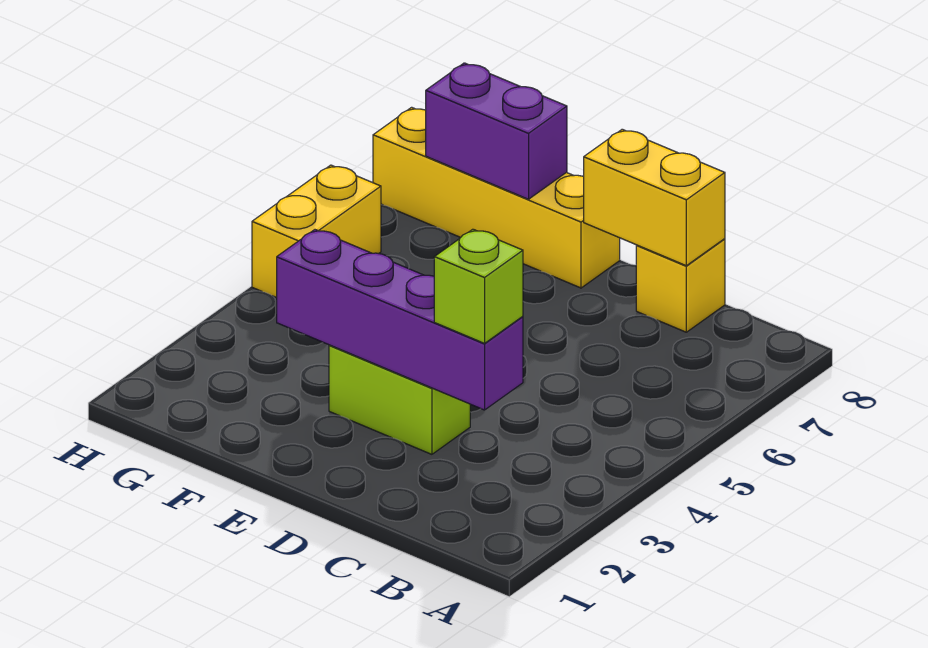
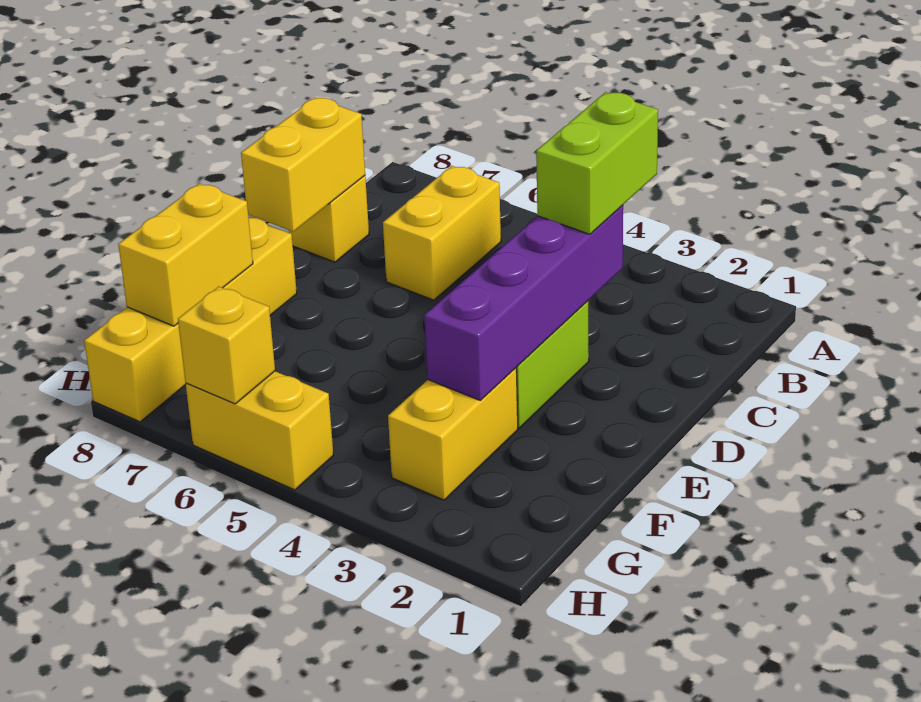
none -> yellow 1x2 brick [383,166,501,300]
lime 1x1 brick [434,229,523,343] -> lime 1x2 brick [536,92,658,234]
none -> yellow 1x2 brick [388,368,518,500]
purple 1x2 brick [426,63,567,199] -> yellow 1x2 brick [118,184,253,326]
none -> yellow 1x1 brick [178,286,275,404]

